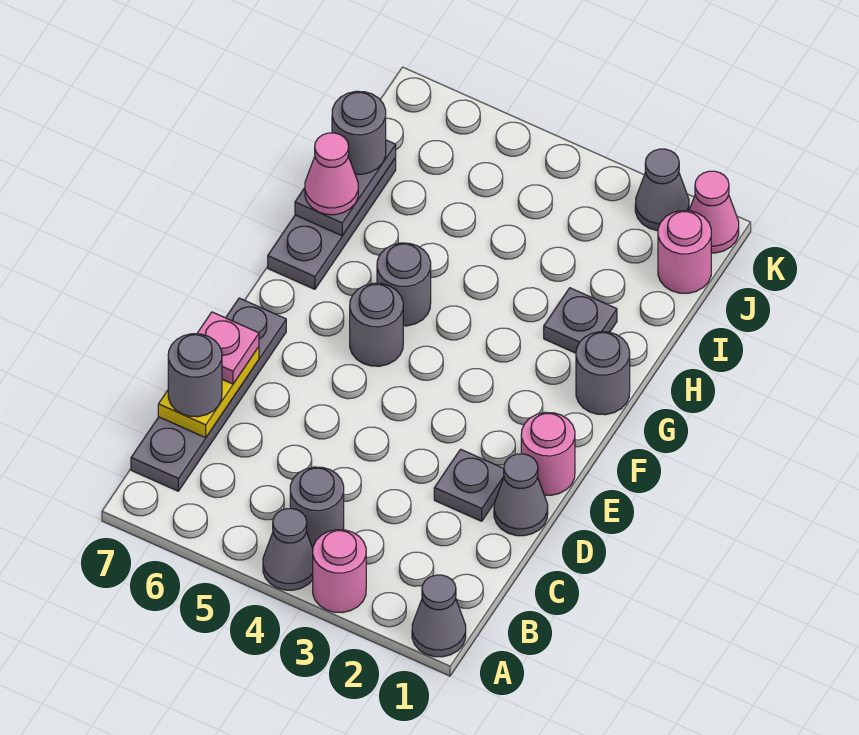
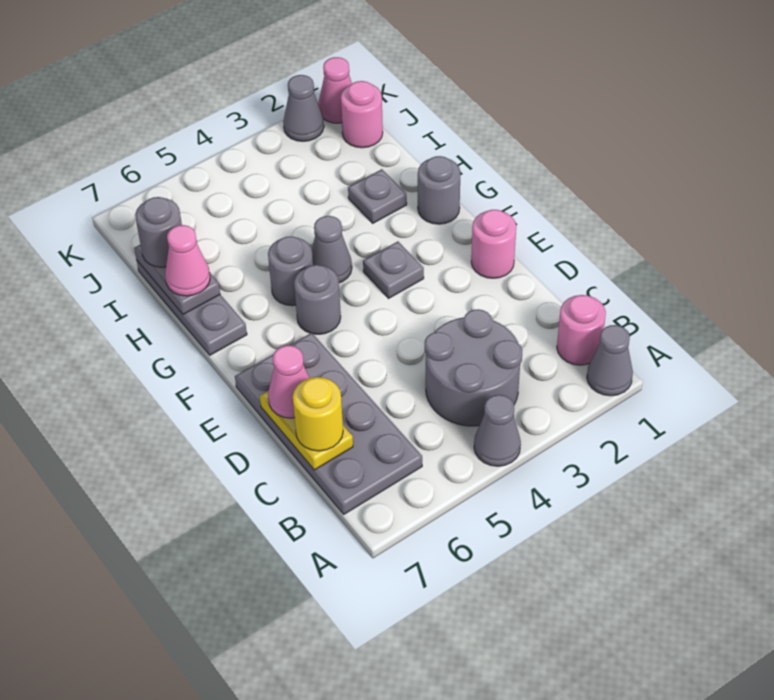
pink 1x1 round brick [313,530,366,613] -> pink 1x1 round brick moved to [557,295,606,365]
grey 1x1 round brick [290,467,344,548] -> grey 2x2 round brick [425,309,522,426]
grey 1x4 plate [131,298,286,491] -> grey 2x4 plate [235,333,422,514]
grey 1x1 round brick [168,334,222,417] -> yellow 1x1 round brick [293,377,343,451]
grey 1x1 cone [494,454,548,536] -> grey 1x1 cone moved to [312,216,352,283]
grey 1x1 plate [434,449,504,521] -> grey 1x1 plate moved to [363,241,424,298]
pink 1x1 plate [197,312,259,384] -> pink 1x1 cone [268,345,309,418]

